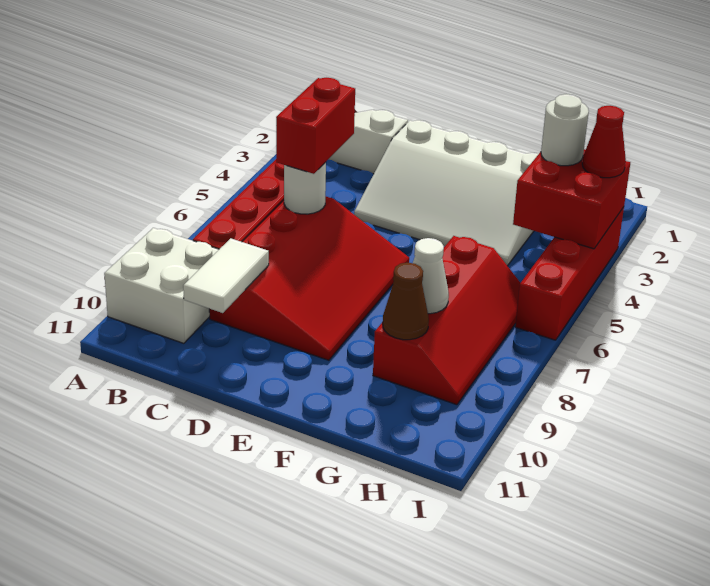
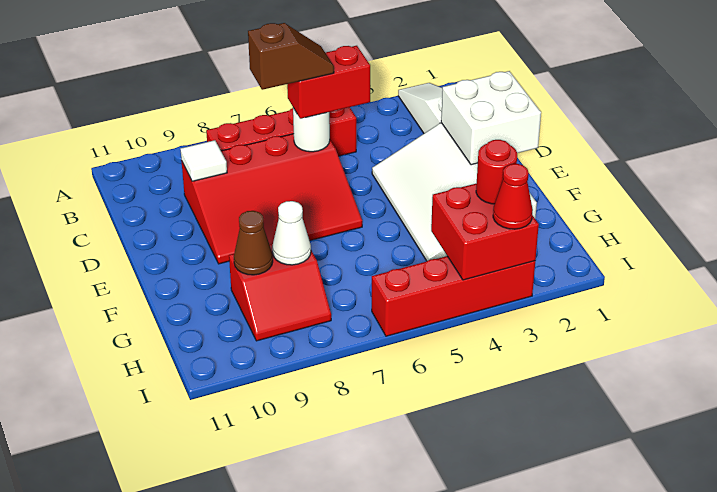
white 2x2 brick [104,228,219,343] -> white 2x2 brick moved to [441,71,541,165]
none -> brown 1x2 slope [248,23,334,90]
white 1x2 tile [183,238,269,313] -> white 1x1 tile [181,140,227,181]
red 2x4 slope [373,236,520,405] -> red 2x2 slope [229,244,331,341]
white 1x1 round brick [541,94,589,166] -> red 1x1 round brick [476,140,517,204]

